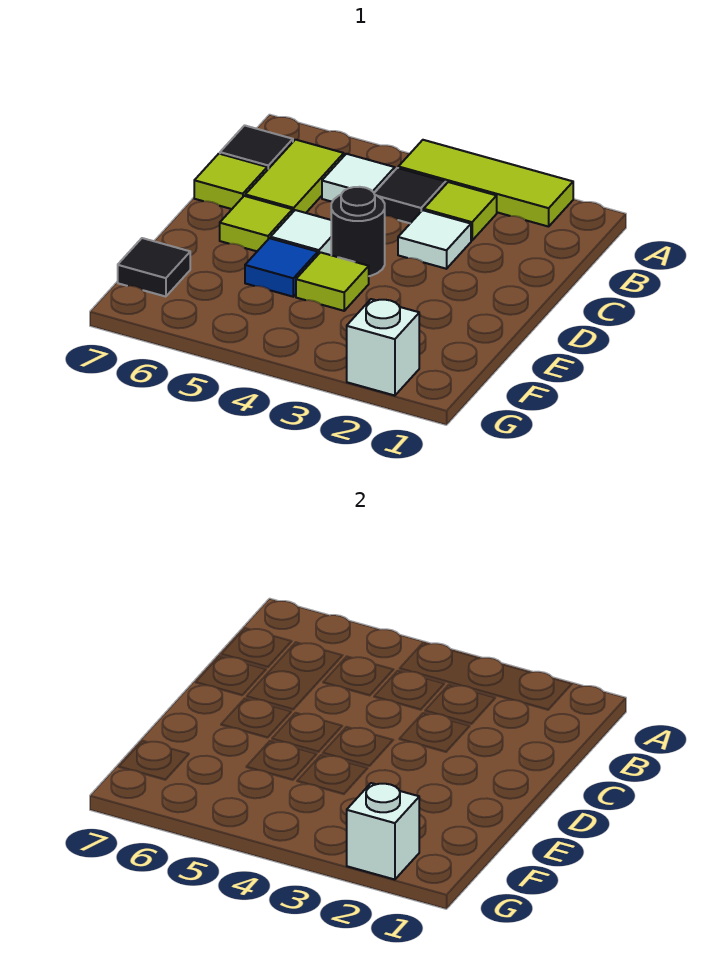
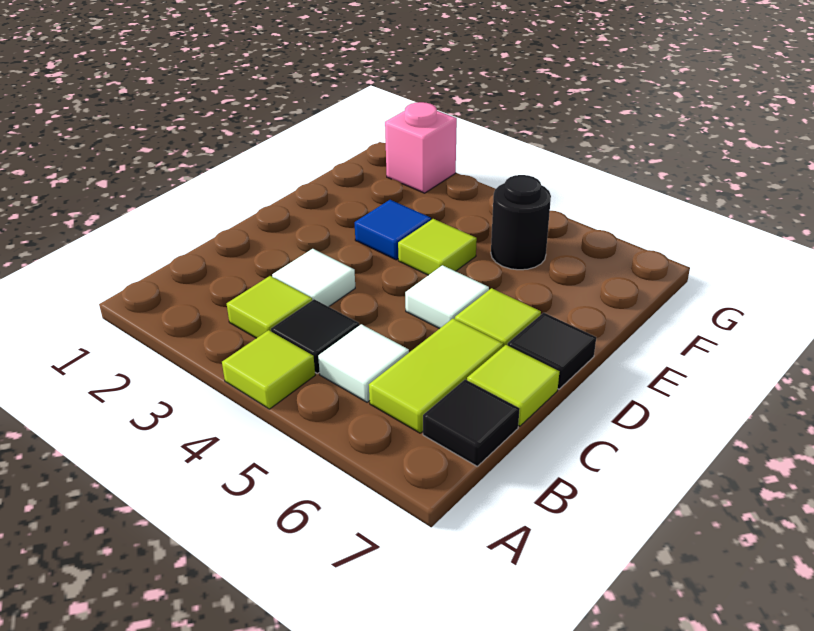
lime 1x3 tile [398,140,573,227] -> lime 1x1 tile [222,330,315,409]
black 1x1 round brick [331,187,385,276] -> black 1x1 round brick moved to [491,175,551,270]
blue 1x1 tile [245,238,318,297] -> blue 1x1 tile moved to [355,200,431,260]
black 1x1 tile [118,238,190,297] -> black 1x1 tile moved to [508,313,596,389]
white 1x1 brick [347,299,419,396] -> pink 1x1 brick [385,102,457,193]
white 1x1 brick [347,783,419,880] -> none

